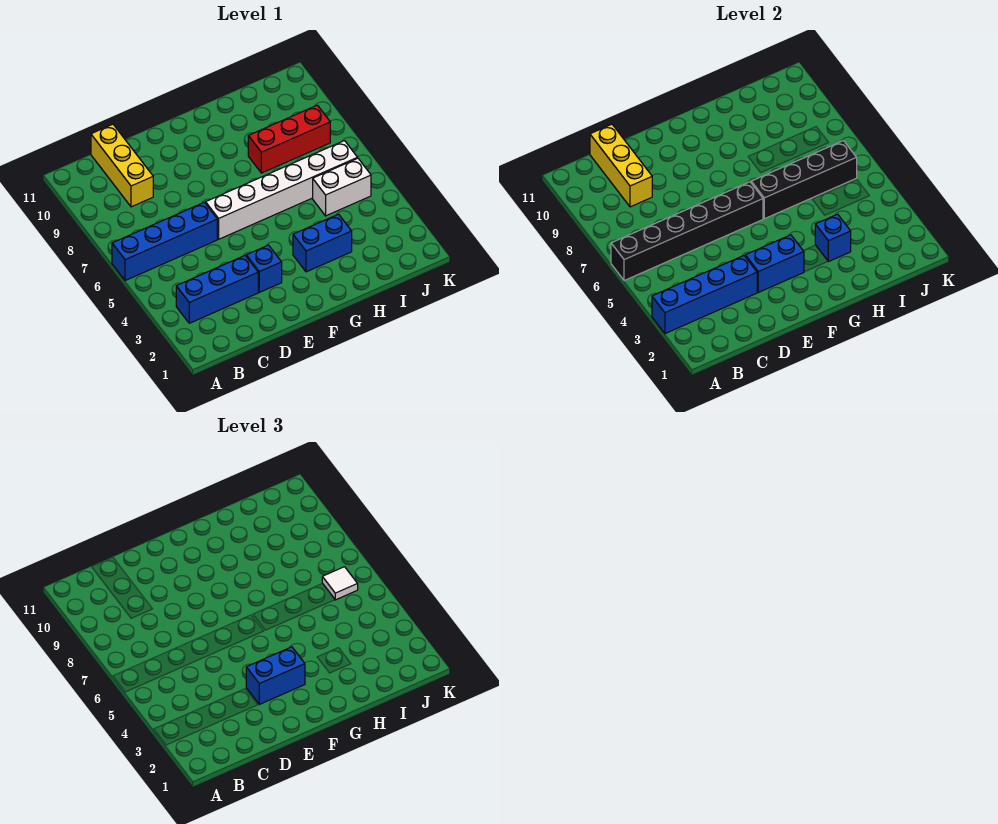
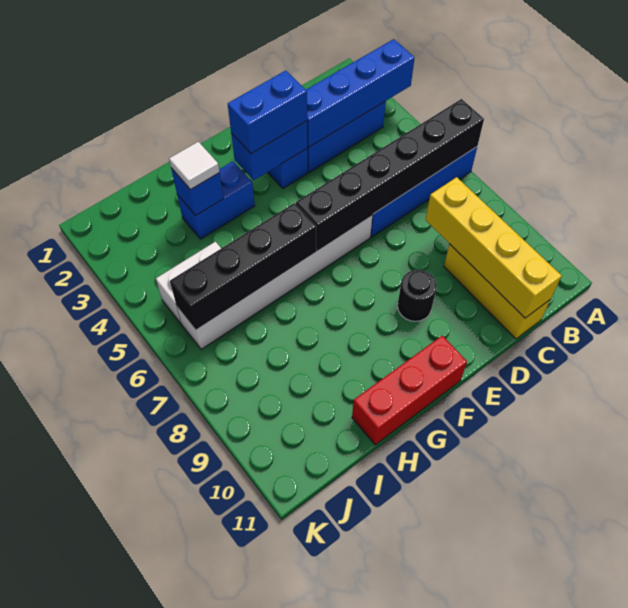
yellow 1x3 brick [590,124,652,207] -> yellow 1x4 brick [426,177,562,318]
none -> black 1x1 round brick [398,270,437,321]
red 1x3 brick [248,105,330,173] -> red 1x3 brick moved to [352,336,467,445]
white 1x1 tile [322,567,358,600] -> white 1x1 tile moved to [169,142,220,190]

